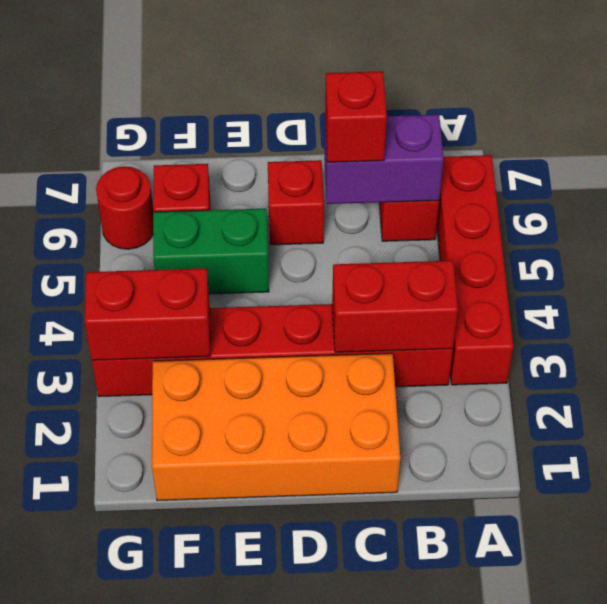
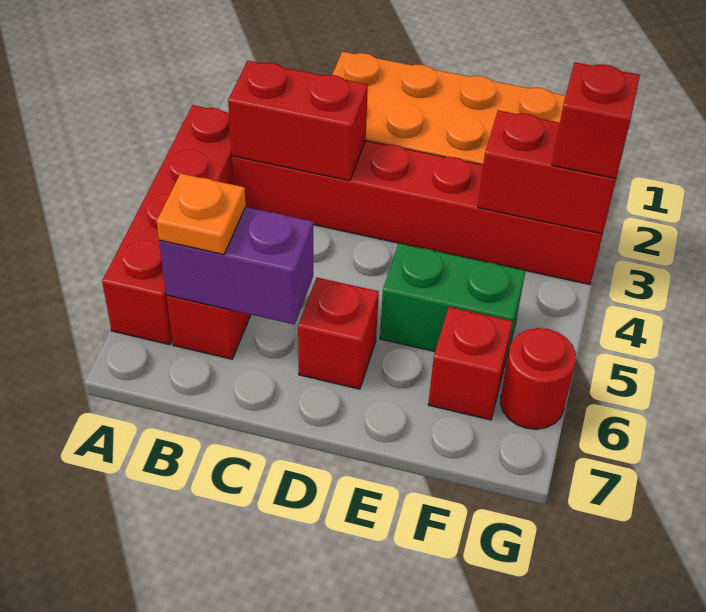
none -> orange 1x1 plate [157,174,246,255]
red 1x1 brick [325,71,387,162] -> red 1x1 brick moved to [552,62,640,179]

